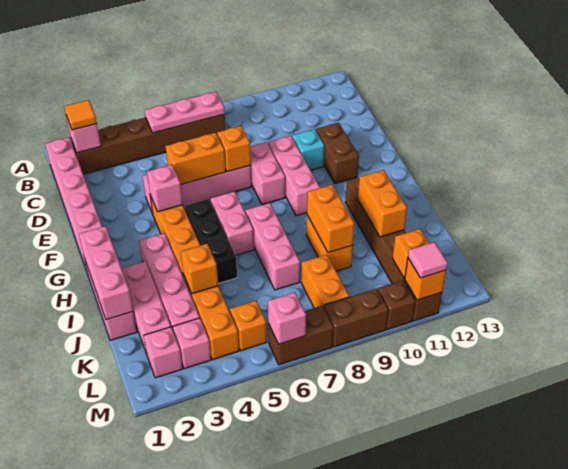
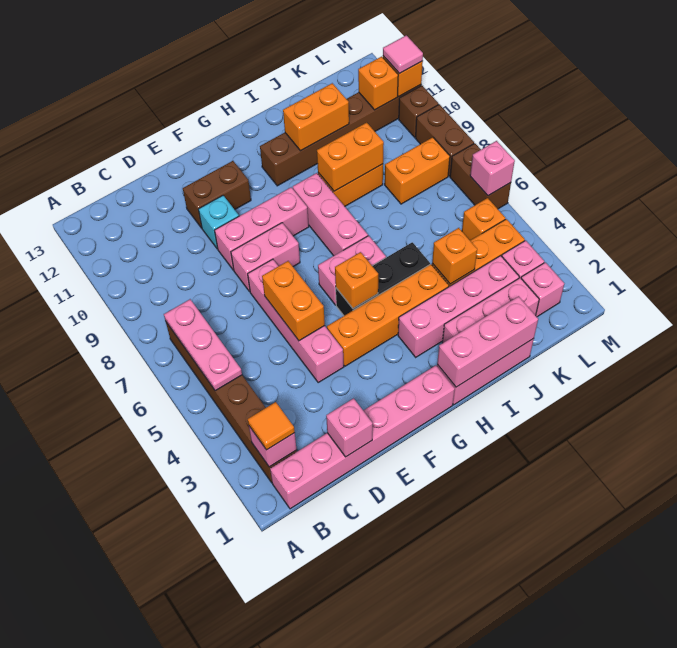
orange 1x1 brick [217,126,251,172] -> orange 1x1 brick moved to [335,252,378,308]
pink 1x1 brick [147,165,183,212] -> pink 1x1 brick moved to [326,398,373,457]
pink 1x3 brick [245,203,300,290] -> pink 1x3 brick turned to [293,173,368,256]

